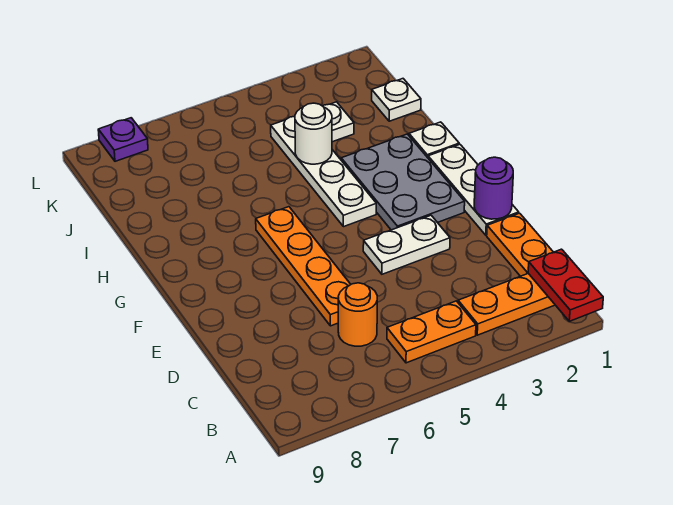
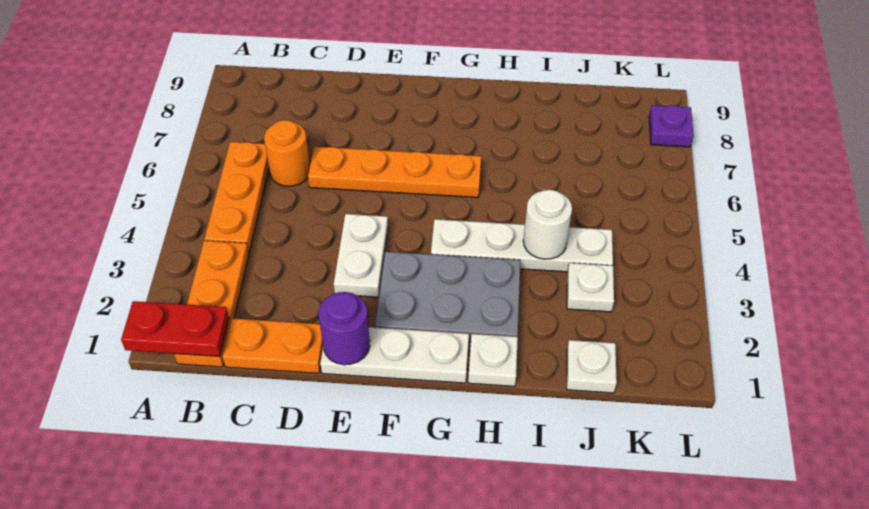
orange 1x2 plate [387,301,476,363] -> orange 1x3 plate [204,142,269,252]

